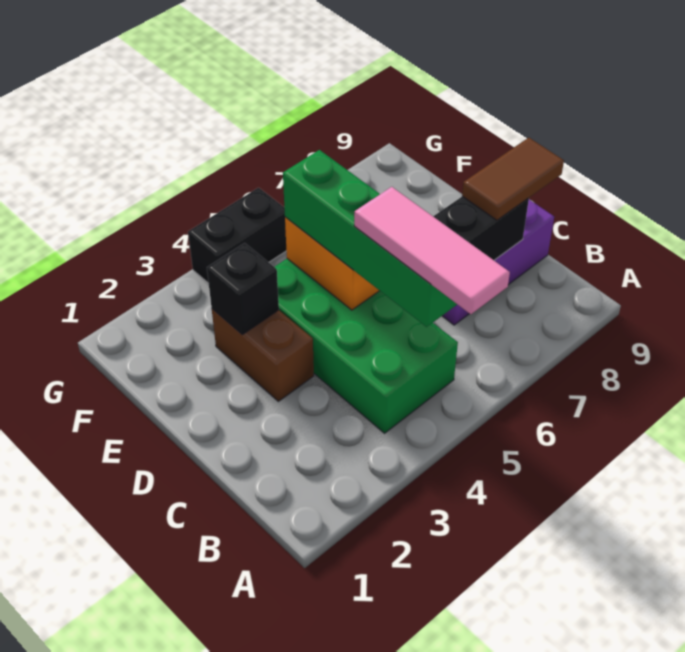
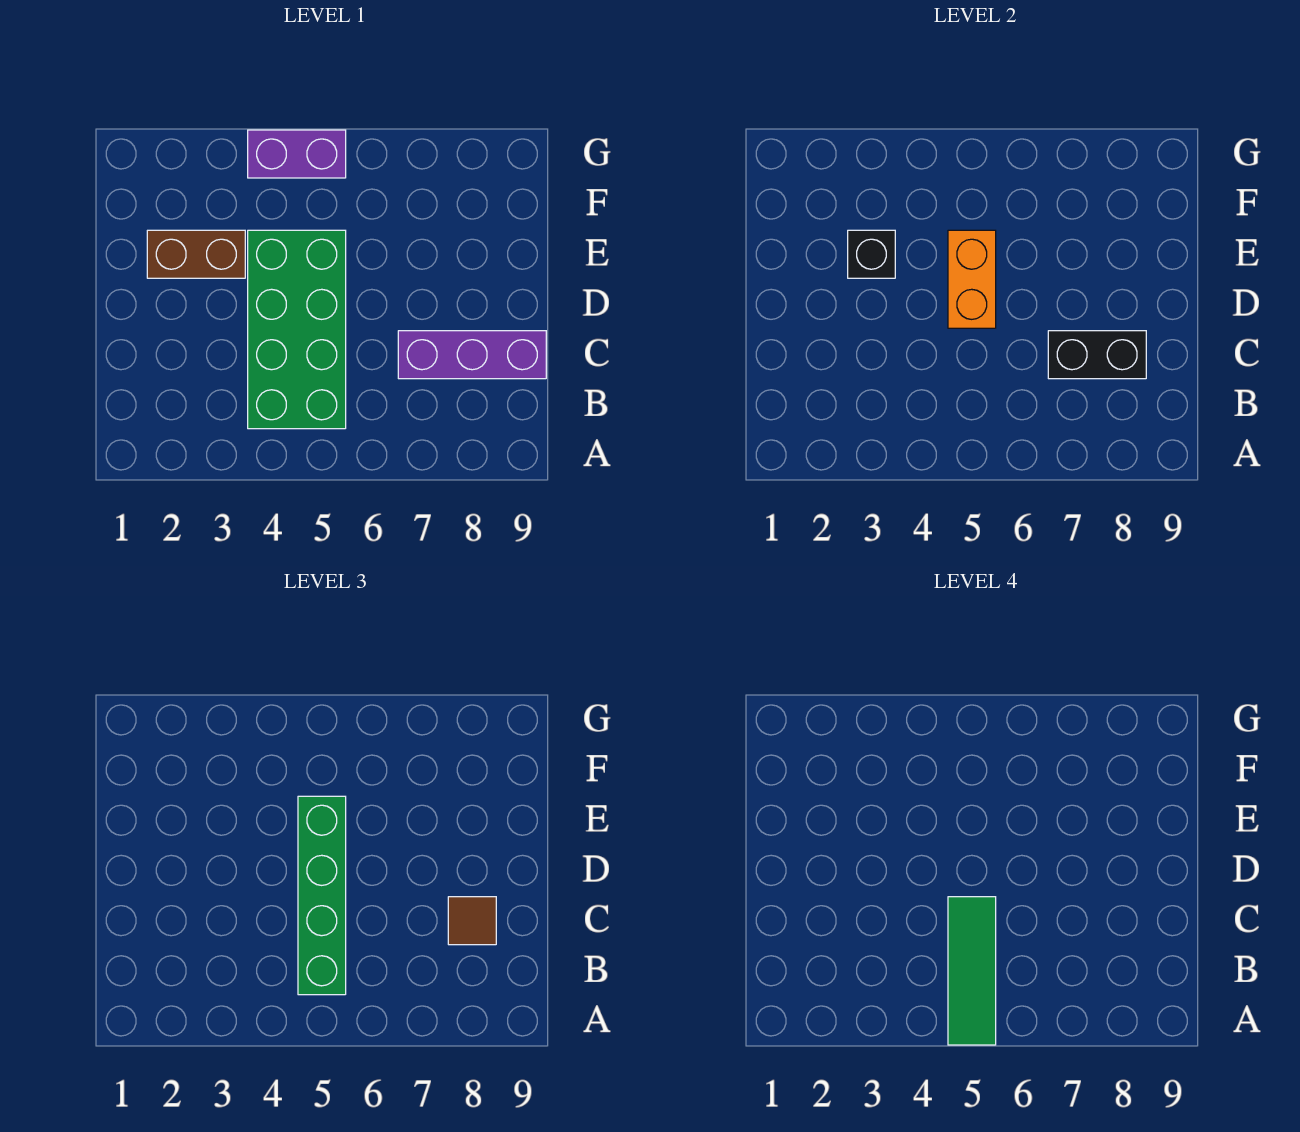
pink 1x3 tile [354,187,510,314] -> green 1x3 tile [948,897,996,1045]
brown 1x2 tile [462,138,564,220] -> brown 1x1 tile [448,897,496,945]
brown 1x2 brick [212,309,314,401] -> brown 1x2 brick turned to [147,230,245,278]
black 1x2 brick [188,188,286,283] -> purple 1x2 brick [248,130,346,178]

